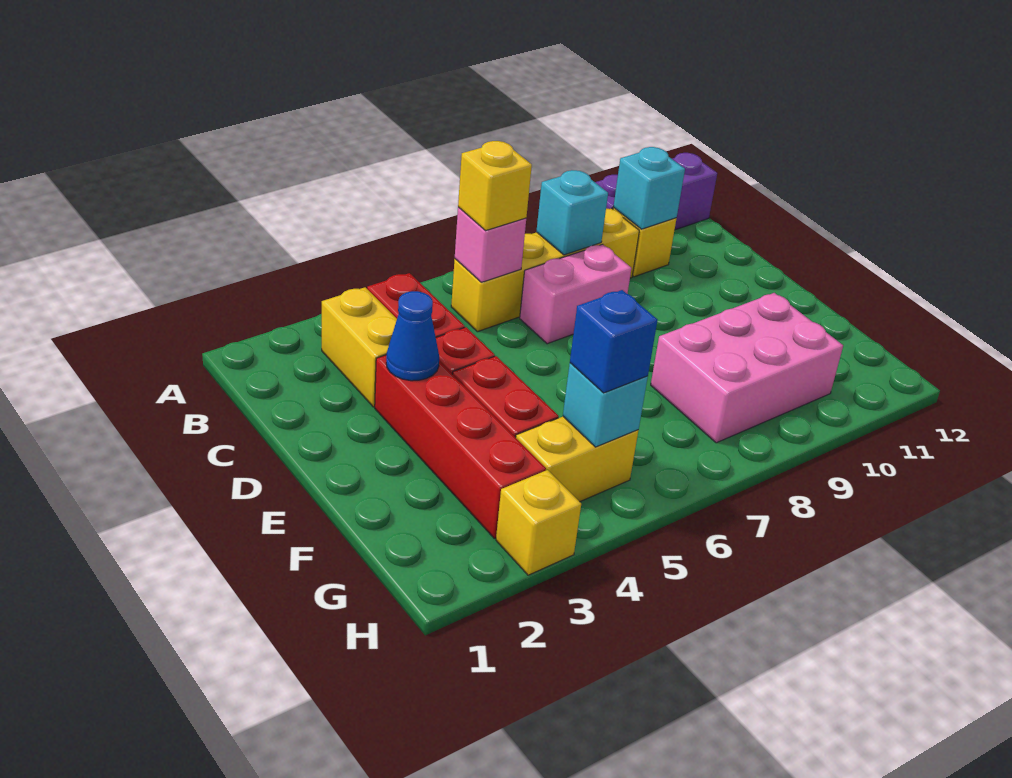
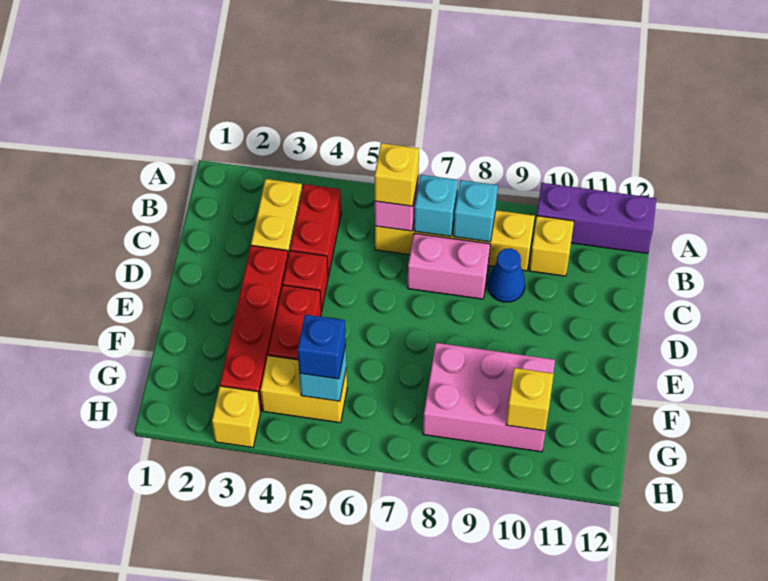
cyan 1x1 brick [613,147,685,229] -> cyan 1x1 brick moved to [414,175,458,236]
blue 1x1 cone [386,291,439,381] -> blue 1x1 cone moved to [488,248,525,302]
none -> yellow 1x1 brick [506,368,554,431]

